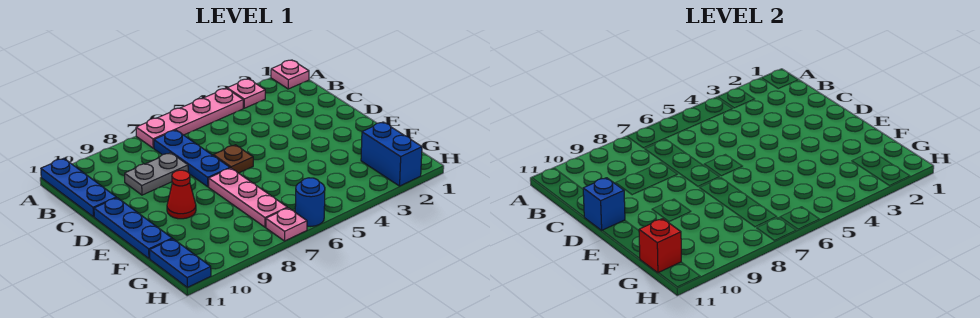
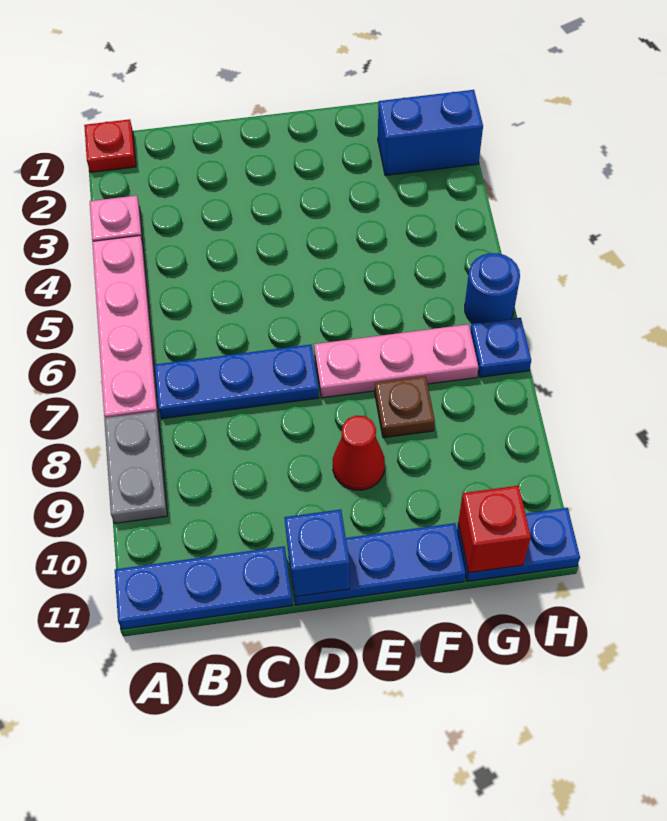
pink 1x1 plate [271,60,309,89] -> red 1x1 plate [84,119,136,172]
grey 1x2 plate [125,153,188,195] -> grey 1x2 plate moved to [104,411,167,523]
brown 1x1 plate [213,145,253,173] -> brown 1x1 plate moved to [375,376,435,438]
pink 1x1 plate [266,208,307,241] -> blue 1x1 plate [470,318,531,377]

